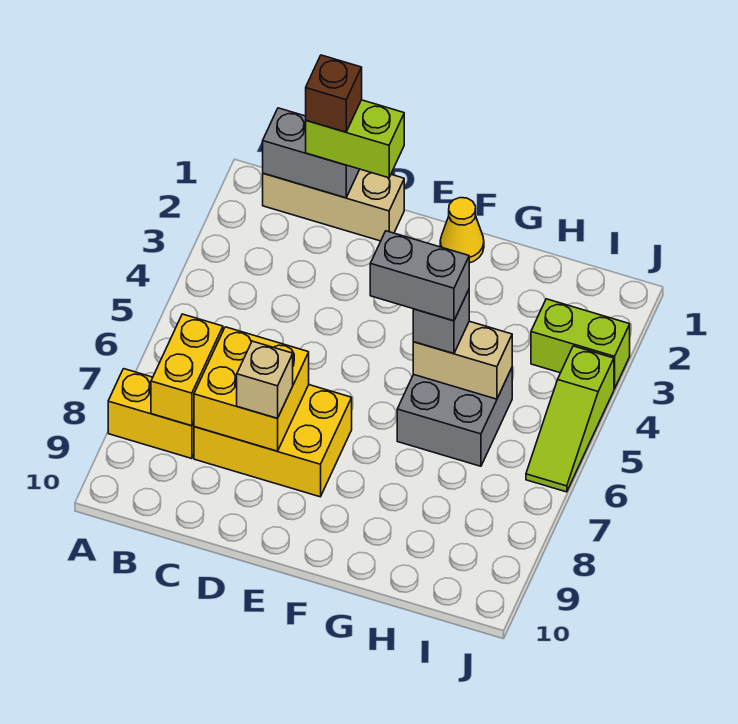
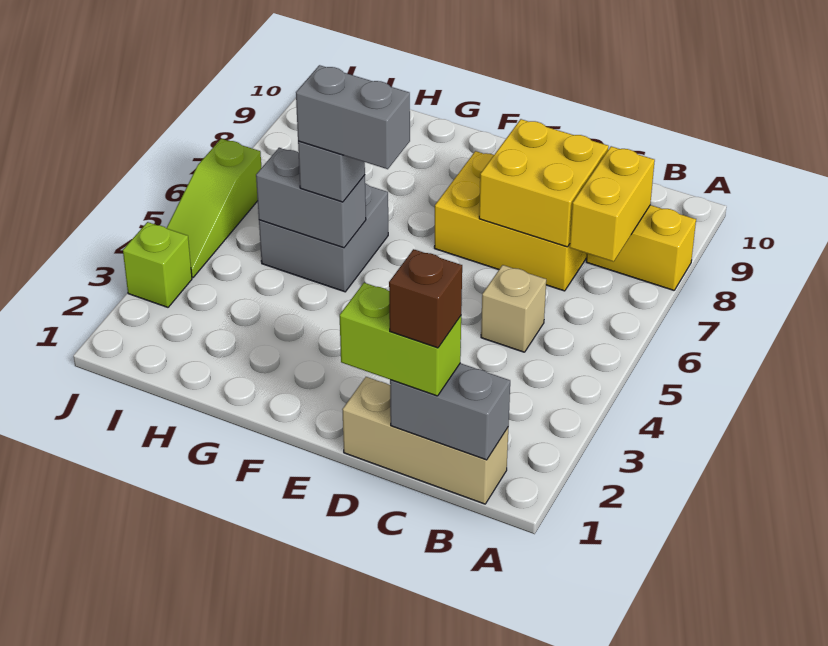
tan 1x1 brick [237,341,293,418] -> tan 1x1 brick moved to [481,265,546,352]
yellow 1x1 cone [440,198,484,263] -> none
tan 1x2 brick [413,321,512,399] -> grey 1x2 brick [256,148,366,248]
lime 1x2 brick [531,299,630,389] -> lime 1x1 brick [123,222,192,307]
lime 1x3 slope [526,346,614,492] -> lime 1x3 slope turned to [167,139,261,278]

